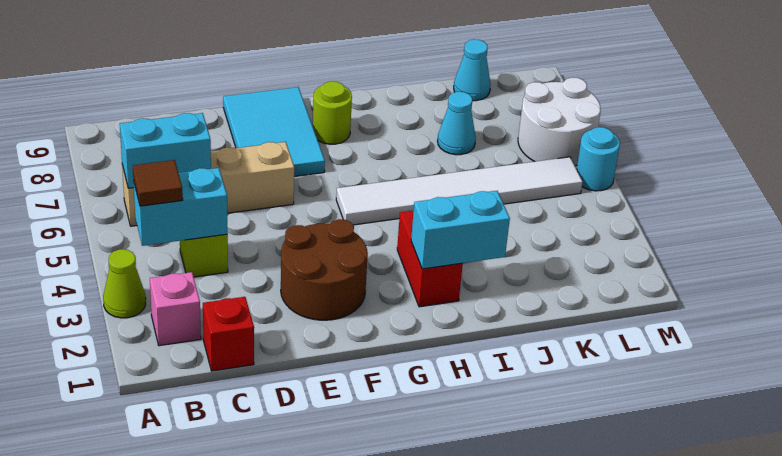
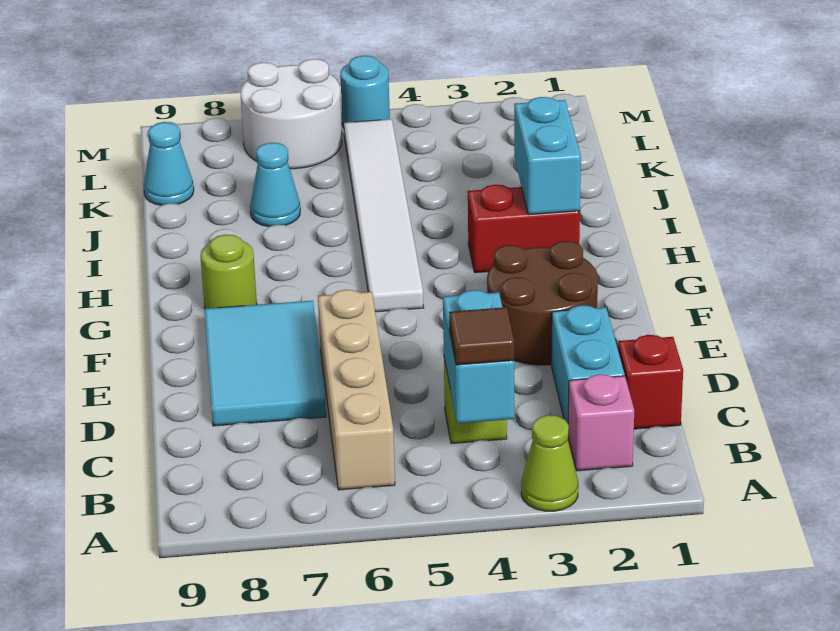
cyan 1x2 brick [120,113,211,188] -> cyan 1x2 brick moved to [551,305,625,423]
cyan 2x3 tile [223,87,325,176] -> cyan 2x3 tile turned to [204,301,326,426]

